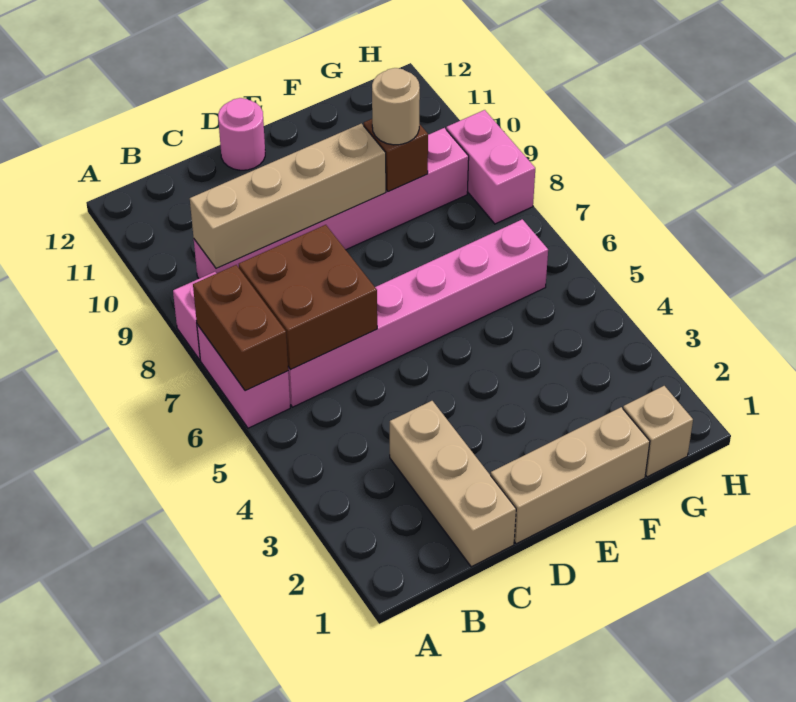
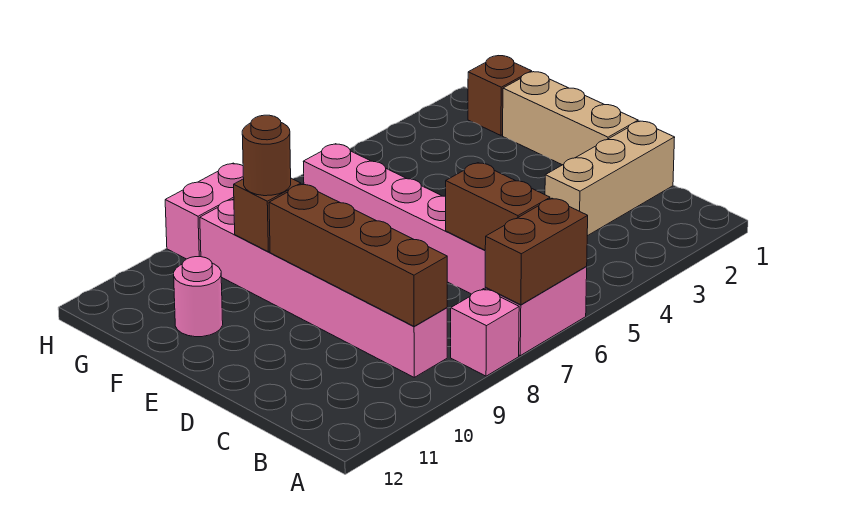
brown 2x2 brick [239,225,377,369] -> brown 1x2 brick [446,163,550,250]
tan 1x4 brick [190,124,386,269] -> brown 1x4 brick [269,184,447,326]
pink 1x1 round brick [218,98,265,170] -> pink 1x1 round brick moved to [174,257,223,337]
tan 1x1 round brick [372,68,420,145] -> brown 1x1 round brick [242,115,291,196]
tan 1x1 brick [623,386,693,477] -> brown 1x1 brick [468,56,532,135]

